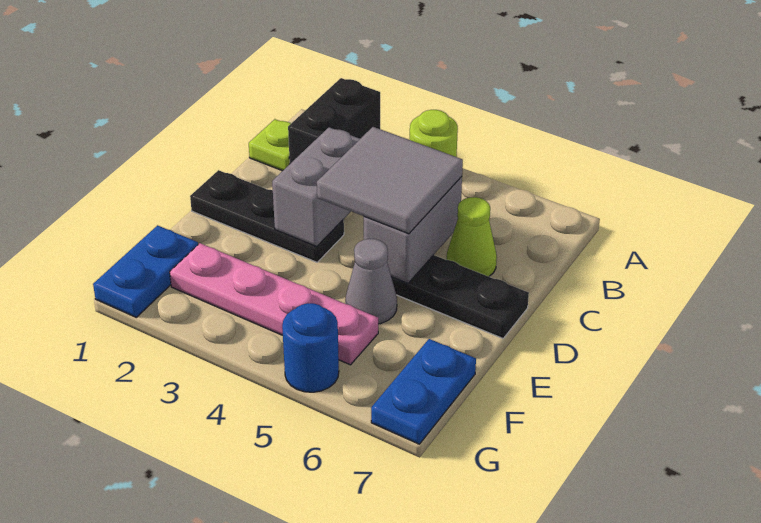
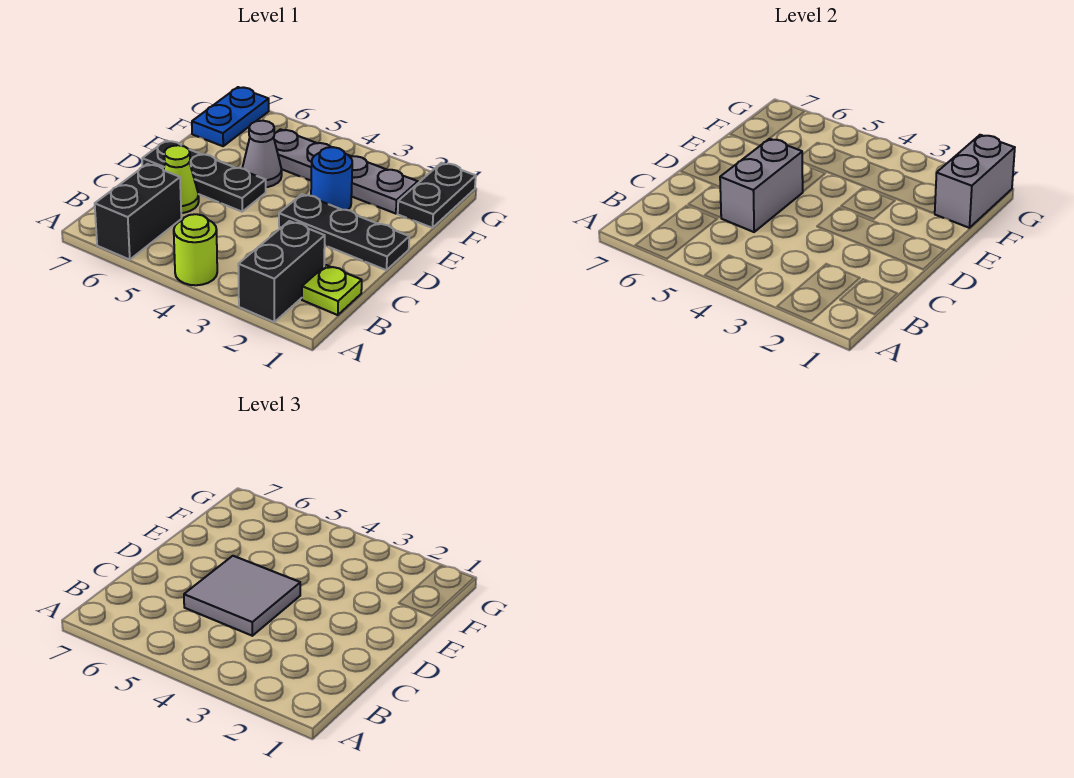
none -> black 1x2 brick [95,164,181,260]
grey 1x2 brick [272,127,360,246] -> grey 1x2 brick moved to [934,135,1015,228]
blue 1x2 plate [93,225,198,317] -> black 1x2 plate [398,163,476,228]
pink 1x4 plate [170,243,378,365] -> grey 1x4 plate [274,129,418,214]
blue 1x1 round brick [282,303,339,392] -> blue 1x1 round brick moved to [311,147,352,210]

